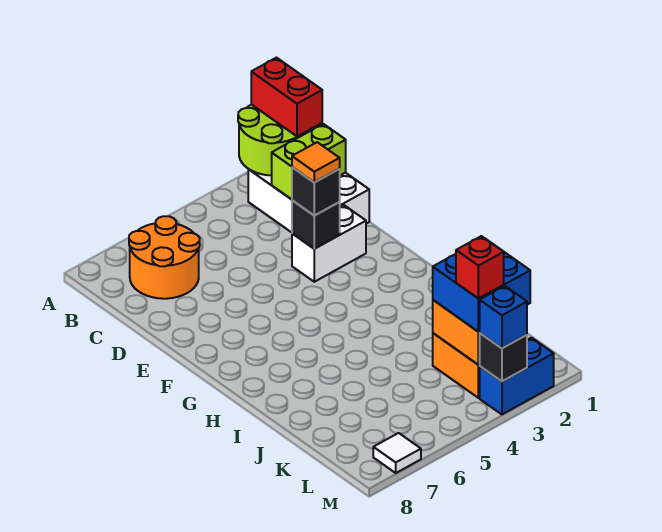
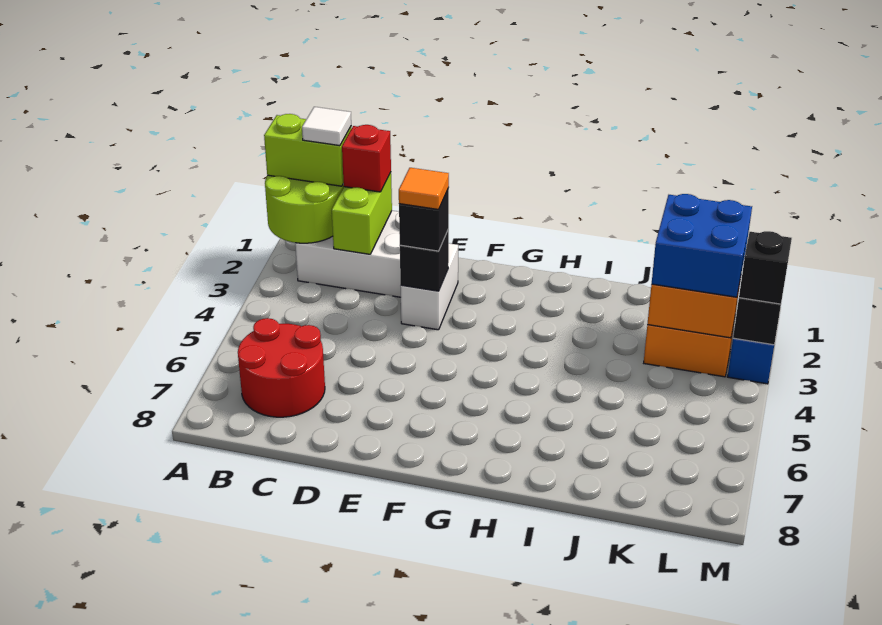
red 1x2 brick [251,58,322,136] -> lime 1x2 brick [264,114,352,186]
orange 2x2 round brick [129,216,200,299] -> red 2x2 round brick [238,318,325,417]
red 1x1 brick [456,236,504,299] -> red 1x1 brick moved to [342,125,391,192]
blue 1x1 brick [479,286,527,348] -> black 1x1 brick [739,231,792,304]
white 1x1 tile [373,433,421,473] -> white 1x1 tile moved to [302,107,351,146]

